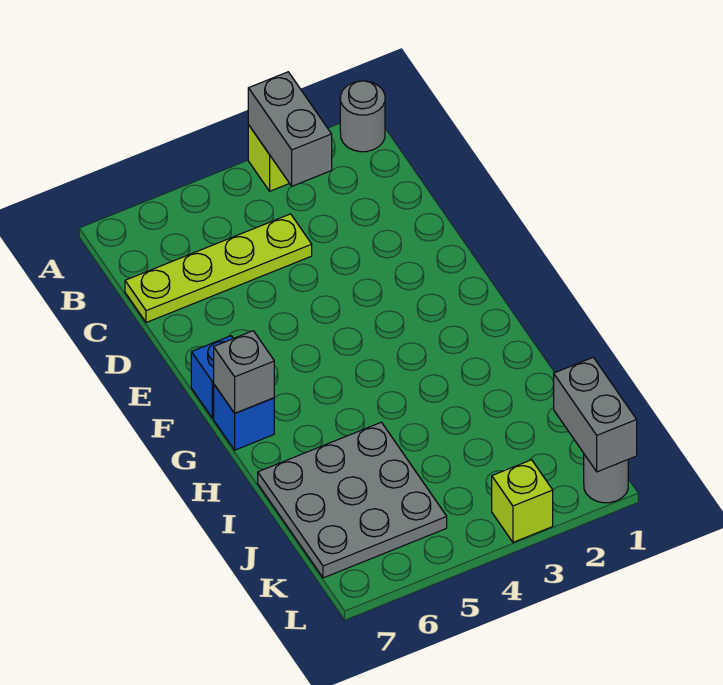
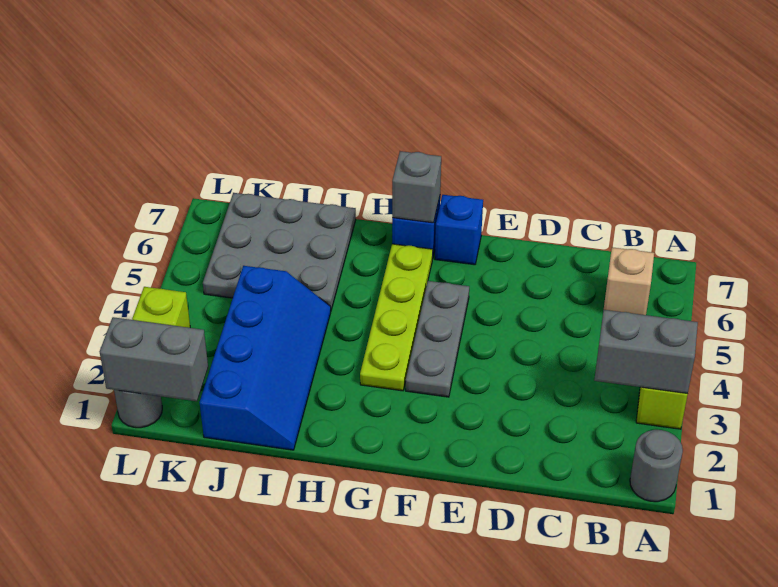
none -> tan 1x1 brick [604,247,654,315]
lime 1x4 plate [125,214,312,323] -> lime 1x4 plate moved to [360,244,433,391]
none -> grey 1x3 plate [406,281,469,397]
none -> blue 2x4 slope [199,266,331,450]

